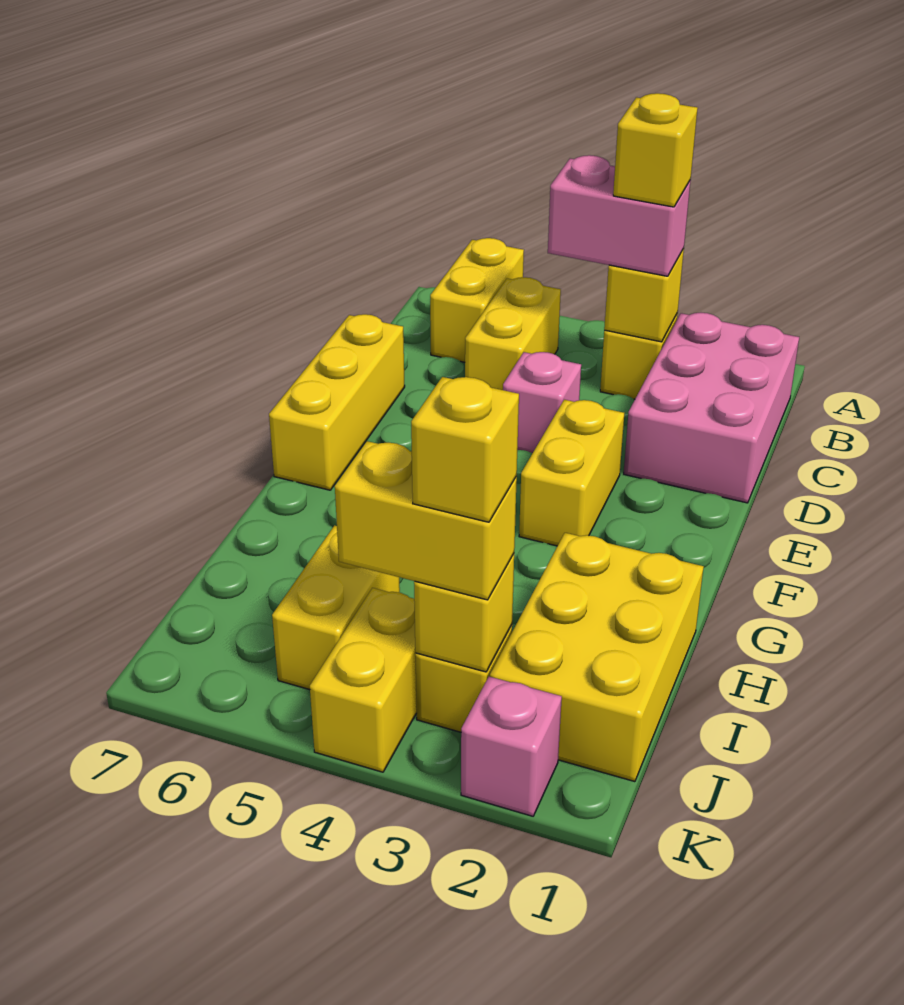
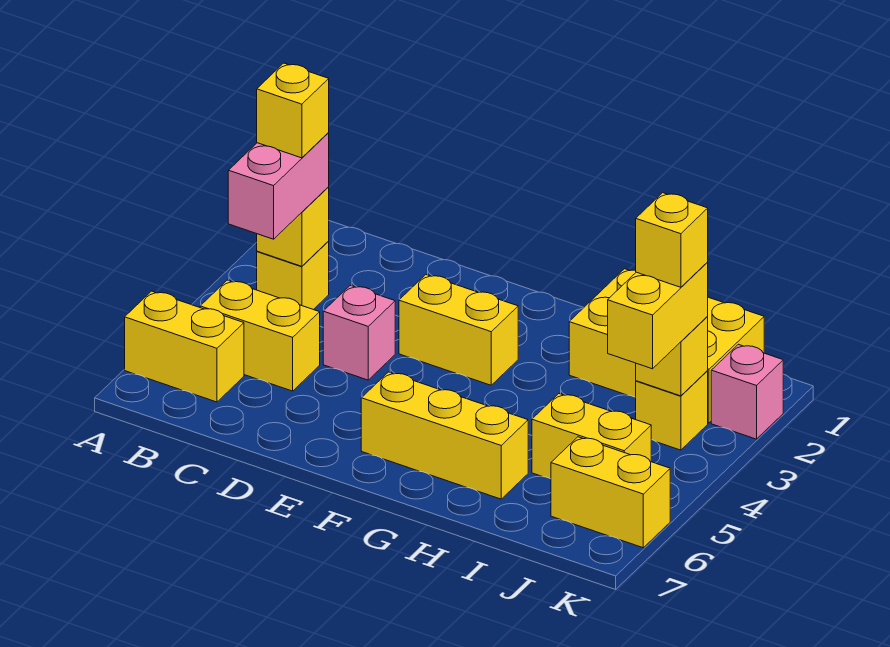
pink 2x3 brick [624,313,799,503] -> none
yellow 1x3 brick [269,314,405,490] -> yellow 1x3 brick moved to [361,372,528,499]
yellow 1x2 brick [310,588,417,772] -> yellow 1x2 brick moved to [551,437,670,548]

